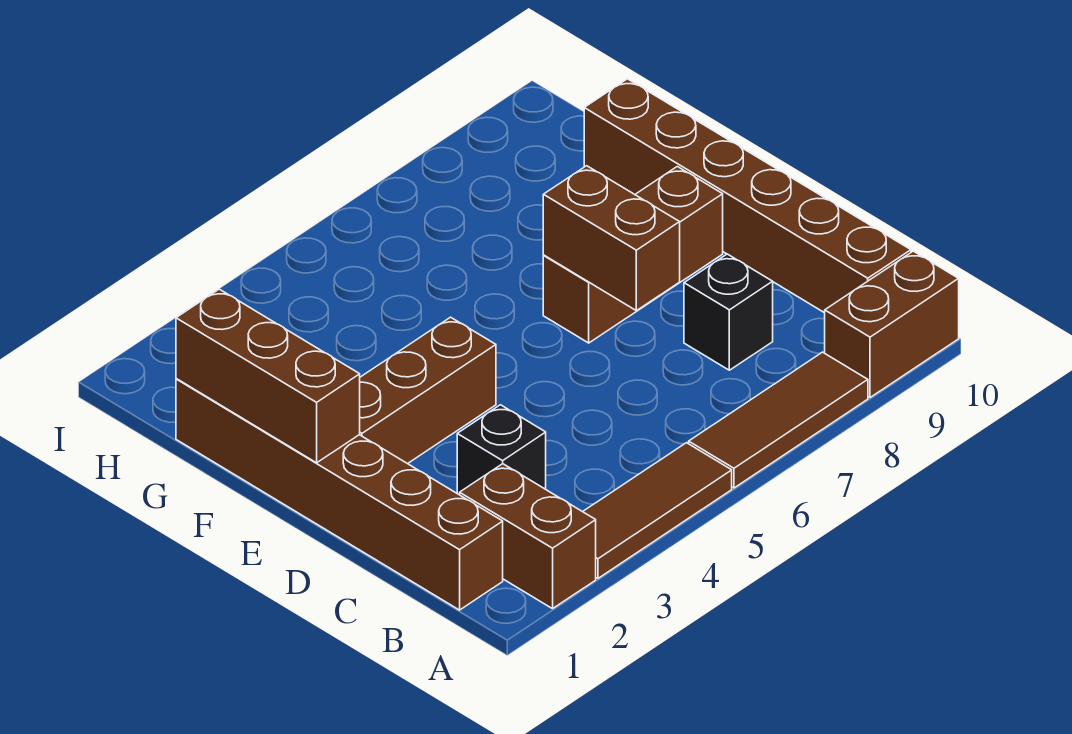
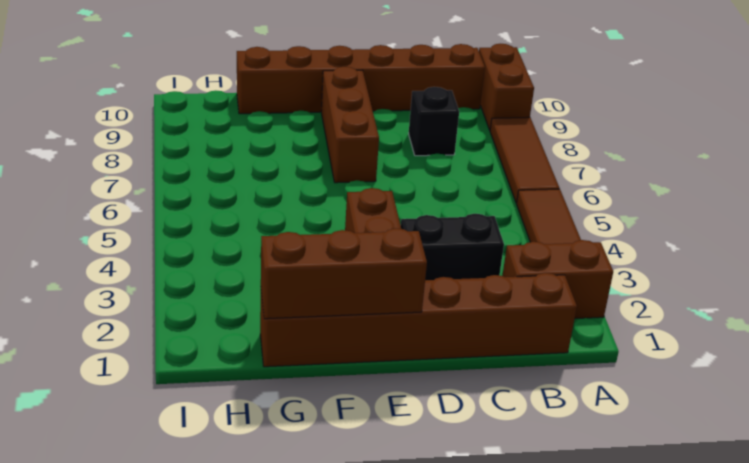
black 1x1 brick [457,405,546,495] -> black 1x2 brick [401,214,504,280]
brown 1x2 brick [543,166,680,311] -> none

